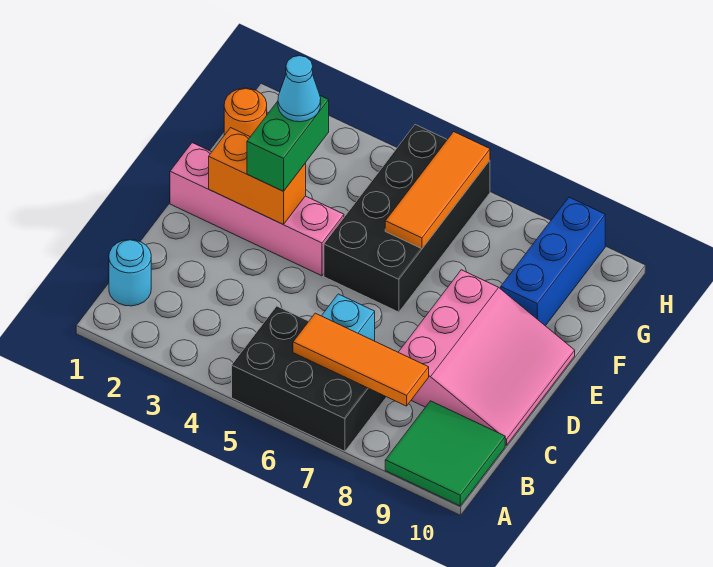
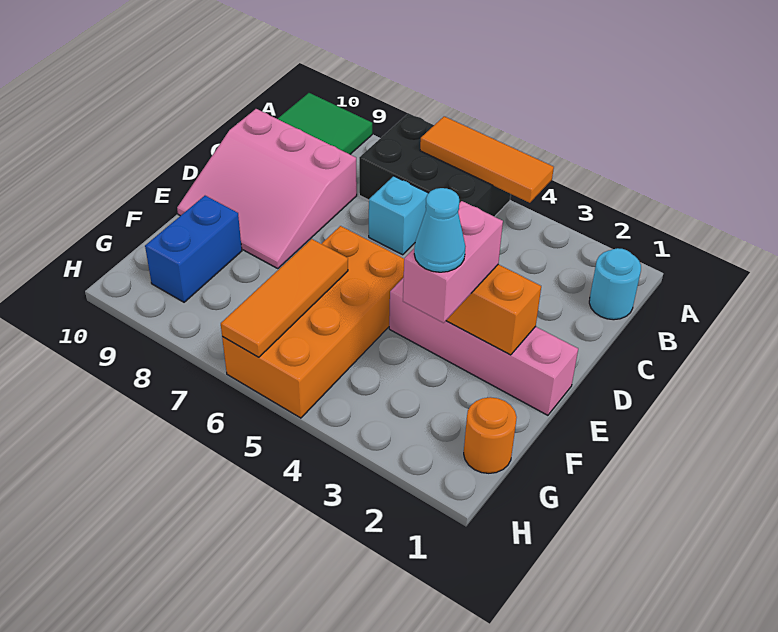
orange 1x3 tile [293,313,429,406] -> orange 1x3 tile moved to [420,116,554,203]
pink 3x3 slope [398,270,575,445] -> pink 3x3 slope turned to [177,109,357,269]
green 1x2 brick [247,96,329,191] -> pink 1x2 brick [403,201,503,323]
black 2x4 brick [324,125,490,312] -> orange 2x4 brick [222,226,404,418]
blue 1x3 brick [501,197,605,326] -> blue 1x2 brick [145,196,242,302]

